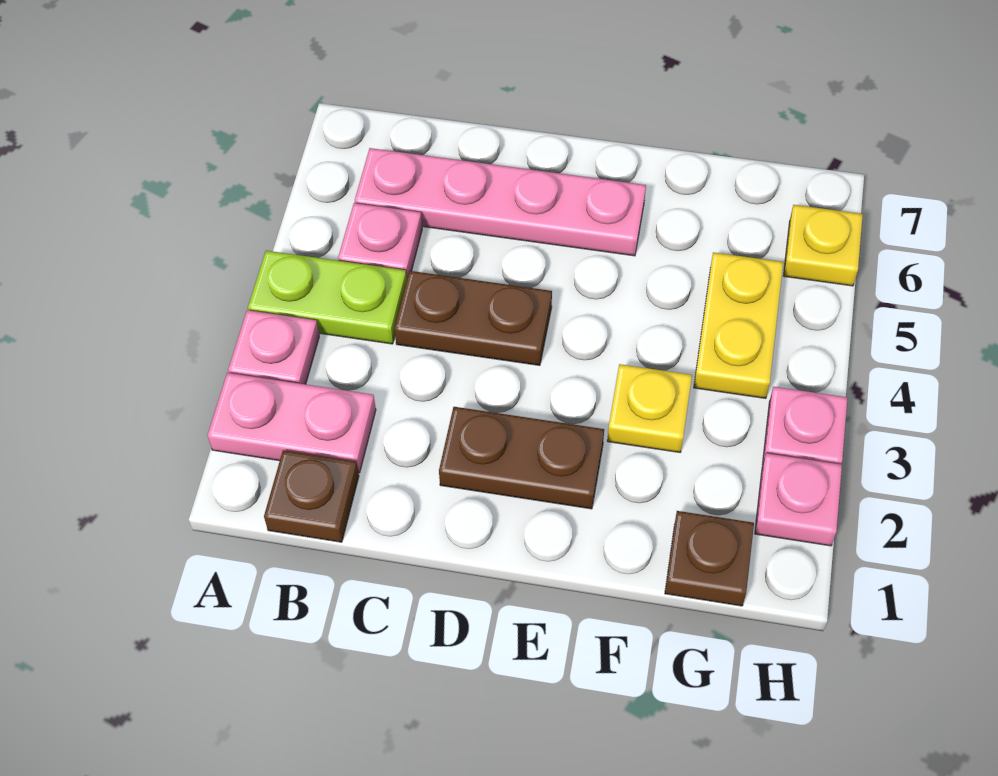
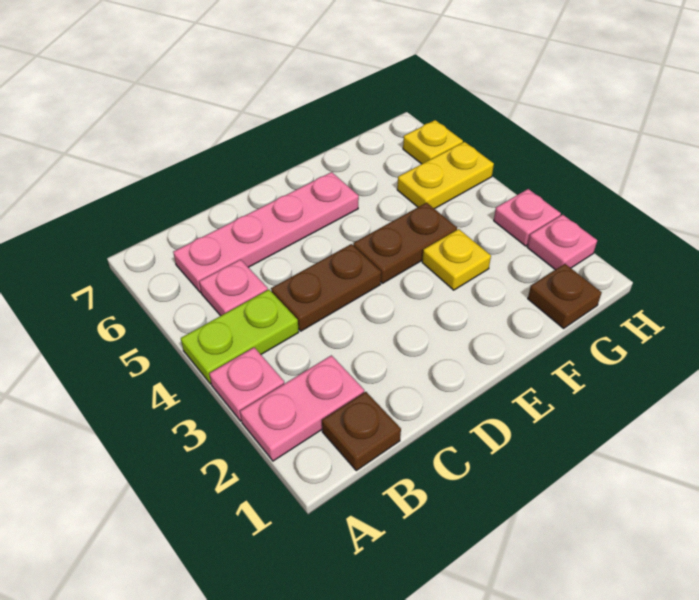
brown 1x2 plate [439,407,604,509] -> brown 1x2 plate moved to [353,203,457,283]
yellow 1x2 plate [694,252,783,398] -> yellow 1x2 plate turned to [397,142,494,209]

